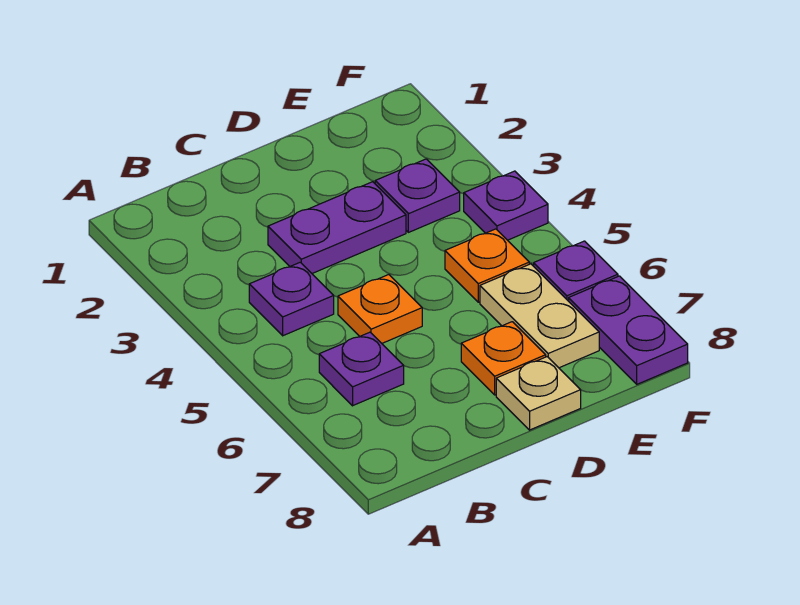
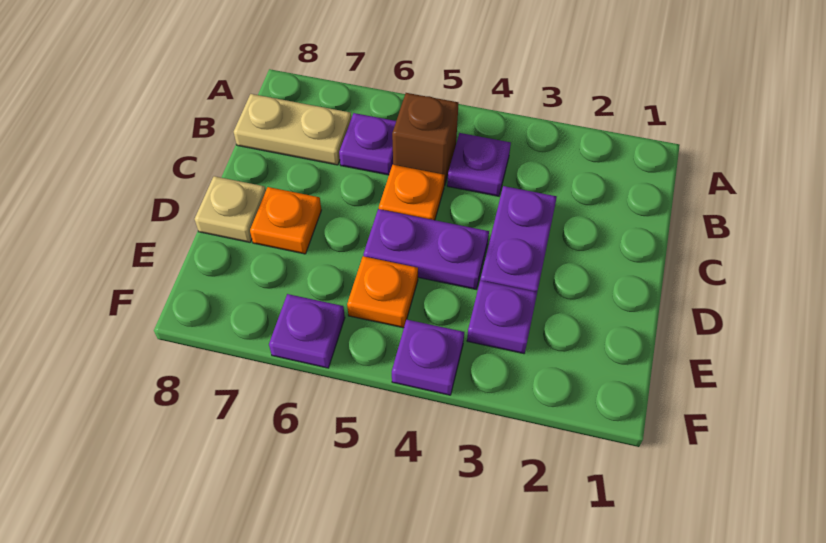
none -> brown 1x1 brick [392,93,459,186]
tan 1x2 plate [480,264,599,368] -> tan 1x2 plate moved to [234,94,351,165]
purple 1x2 plate [569,276,688,384] -> purple 1x2 plate moved to [363,209,489,289]

